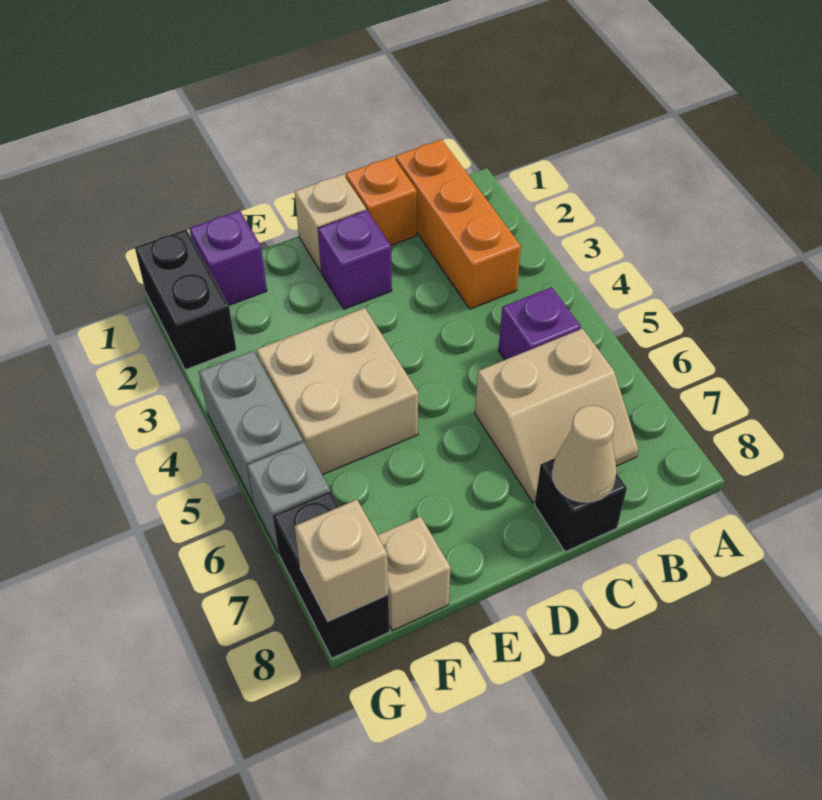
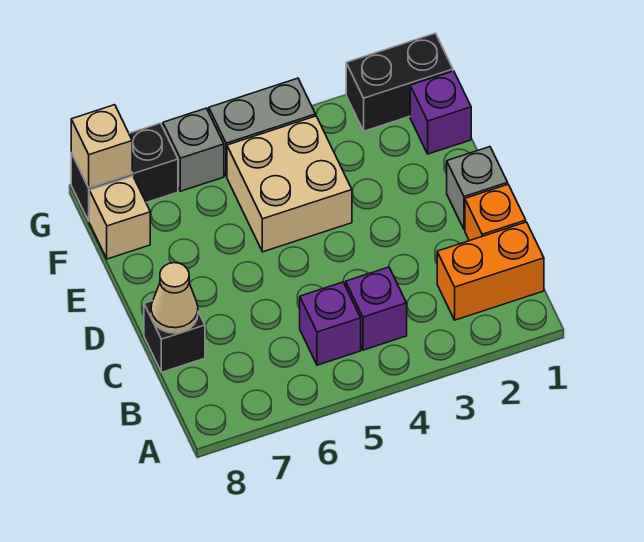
orange 1x3 brick [395,140,521,309] -> orange 1x2 brick [437,222,544,320]
tan 2x2 slope [475,329,639,503] -> none
tan 1x1 brick [295,174,366,271] -> grey 1x1 brick [447,147,508,230]
purple 1x1 brick [318,210,392,309] -> purple 1x1 brick moved to [346,267,407,350]

